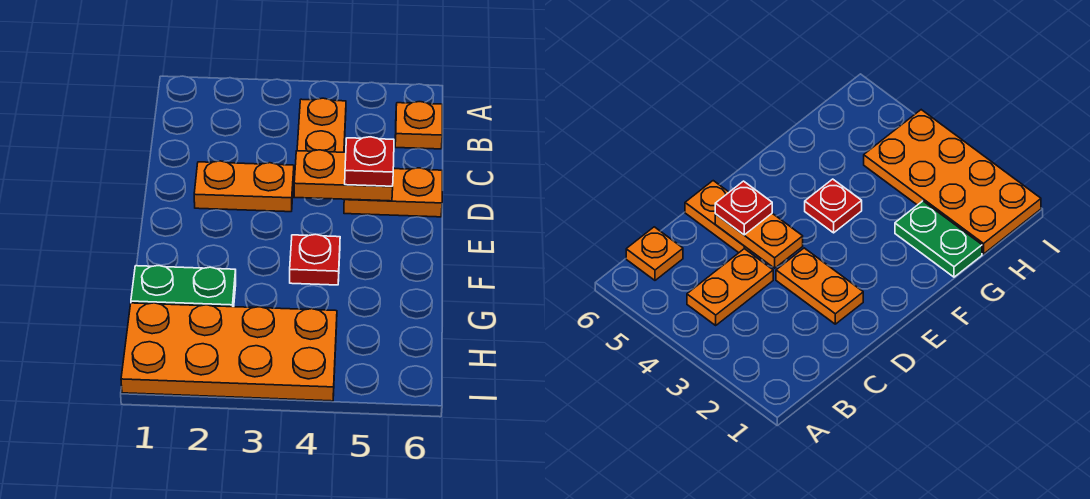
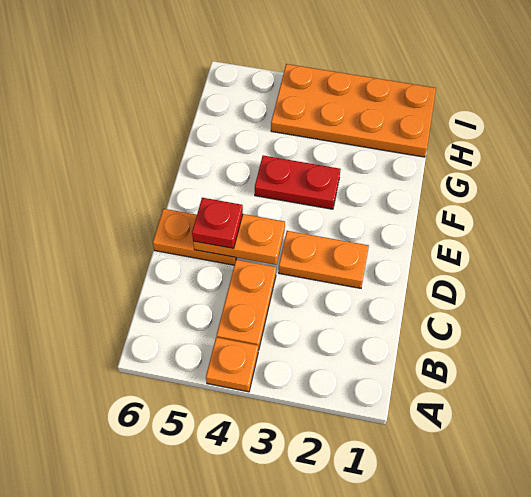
orange 1x1 plate [395,102,442,149] -> orange 1x1 plate moved to [206,337,258,392]
red 1x1 plate [290,234,340,285] -> red 1x2 plate [255,156,341,209]
green 1x2 plate [131,266,236,307] -> none

